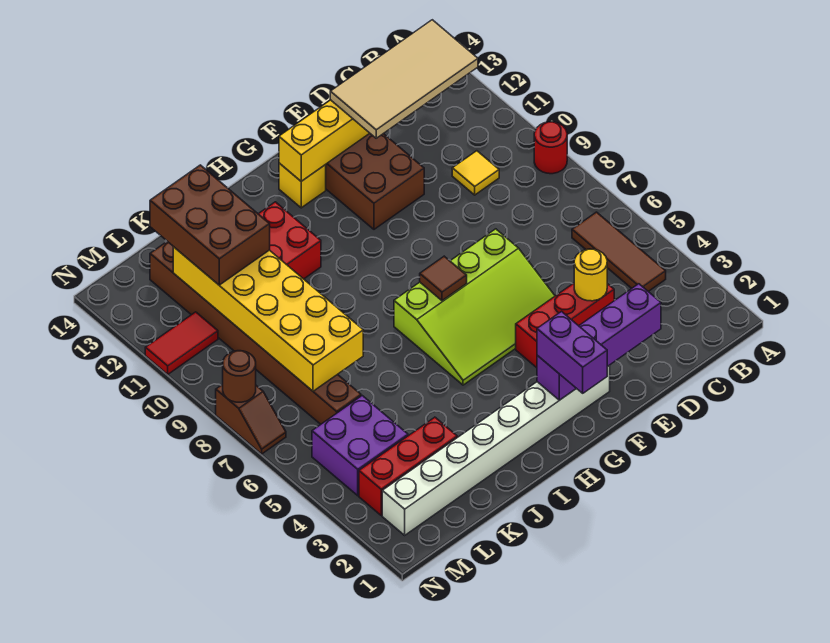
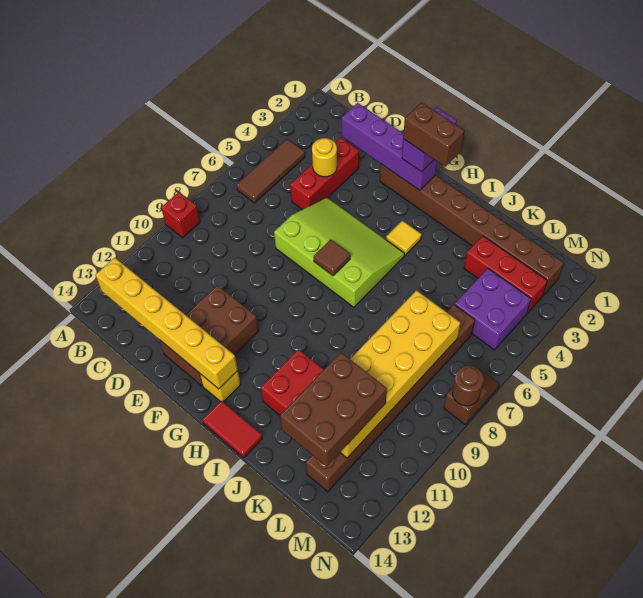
red 1x1 round brick [534,122,567,174] -> red 1x1 brick [161,192,200,238]
tan 2x4 tile [330,20,478,138] -> none
yellow 1x1 tile [452,151,499,195] -> yellow 1x1 tile moved to [386,221,422,255]
red 1x3 brick [516,283,614,368] -> red 1x3 brick turned to [290,138,359,210]
white 1x8 brick [382,366,610,535] -> brown 1x8 brick [380,164,564,295]
none -> brown 1x2 brick [403,102,465,167]
red 1x2 tile [145,312,218,374] -> red 1x2 tile moved to [202,401,262,458]

